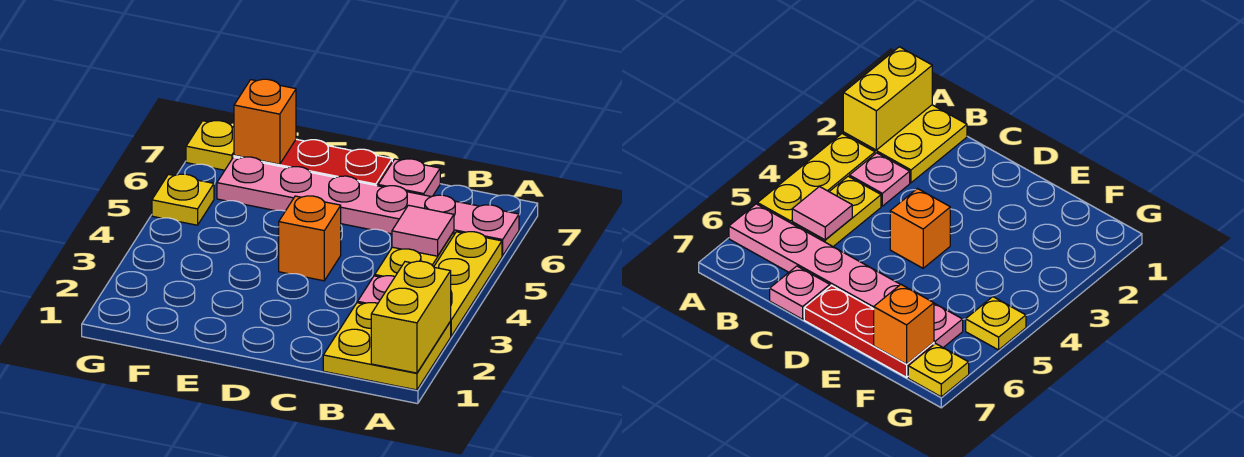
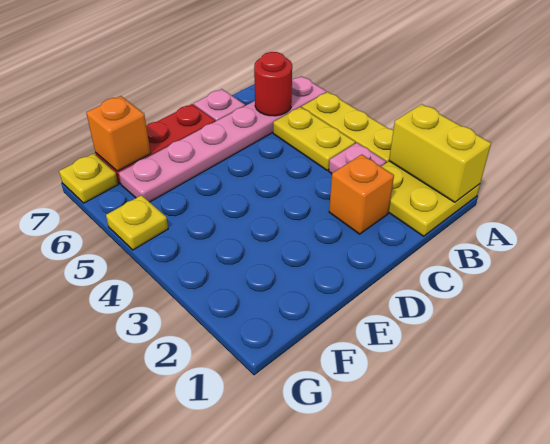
pink 1x1 tile [392,205,454,256] -> none
none -> red 1x1 round brick [254,52,292,116]
orange 1x1 brick [279,196,341,281] -> orange 1x1 brick moved to [329,155,394,234]

